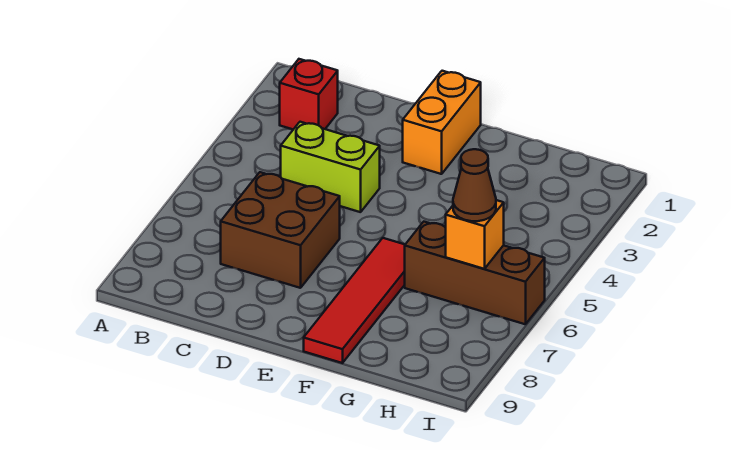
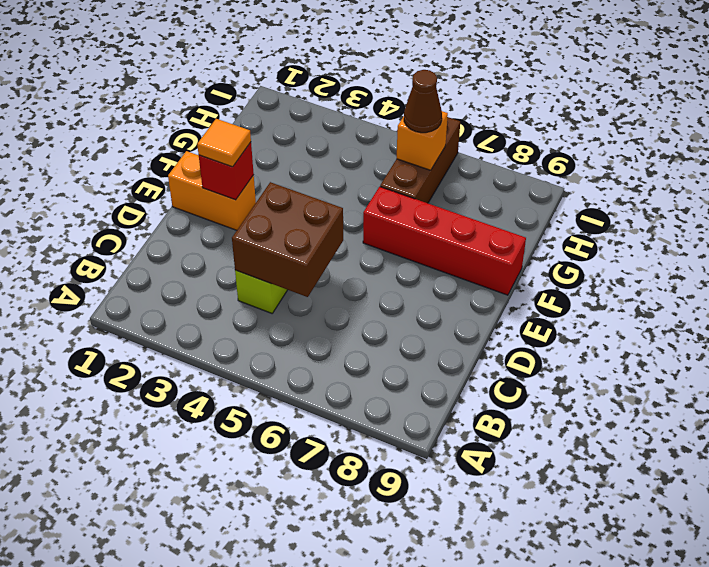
red 1x1 brick [280,59,338,129] -> red 1x1 brick moved to [199,142,254,200]
brown 2x2 brick [221,172,340,288] -> brown 2x2 brick moved to [232,182,343,297]
none -> orange 1x1 tile [197,119,251,167]
red 1x4 tile [304,238,405,363] -> red 1x4 brick [363,187,526,295]

